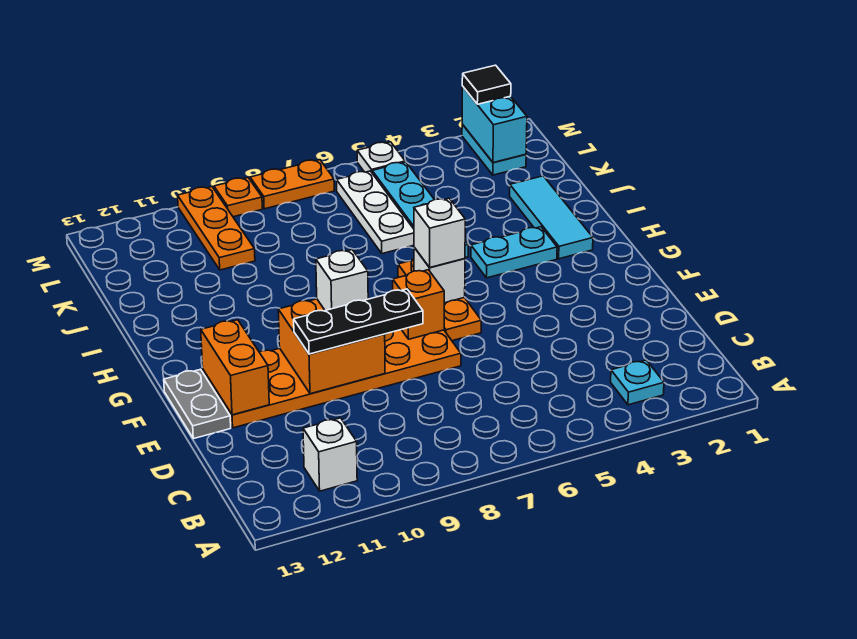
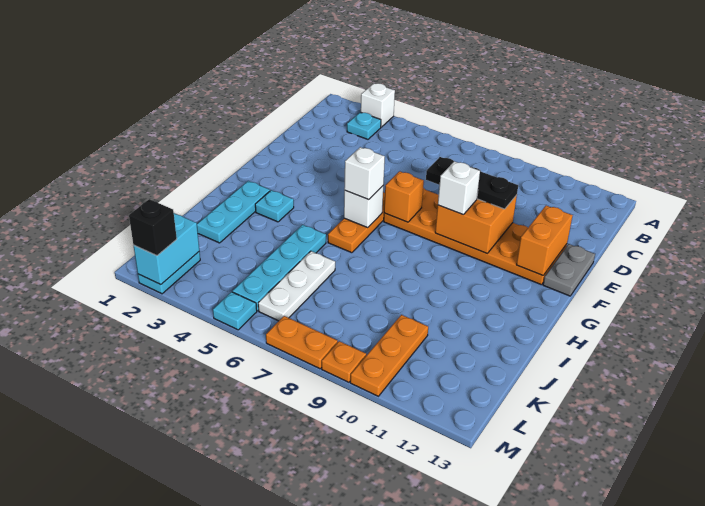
white 1x1 brick [303,418,357,491] -> white 1x1 brick moved to [361,83,395,127]
cyan 1x3 tile [510,176,593,259] -> cyan 1x3 plate [197,181,270,243]
cyan 1x2 plate [471,227,557,278] -> cyan 1x1 plate [255,190,294,222]
black 1x1 tile [462,65,511,104] -> black 1x1 brick [129,199,177,256]
white 1x1 plate [357,142,405,172] -> cyan 1x1 plate [213,292,257,330]

